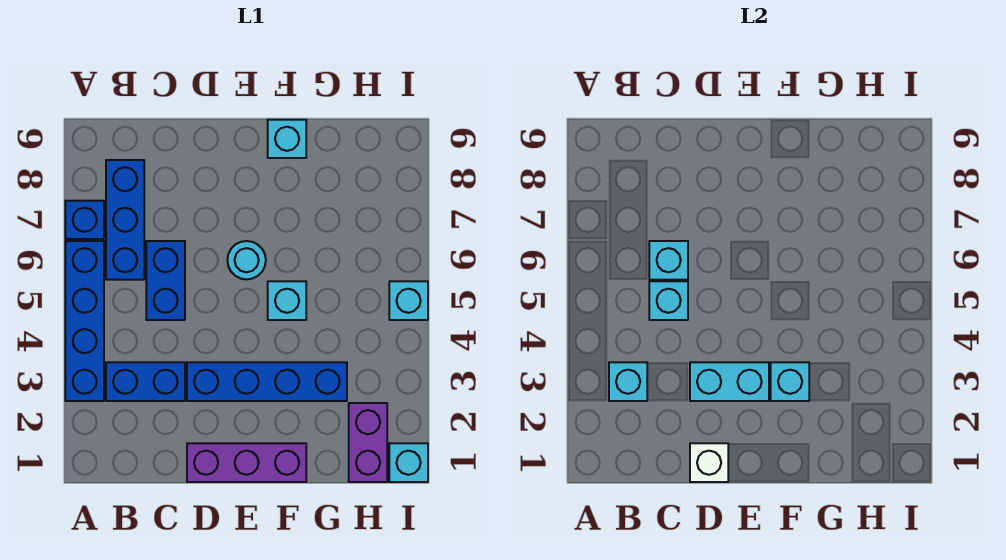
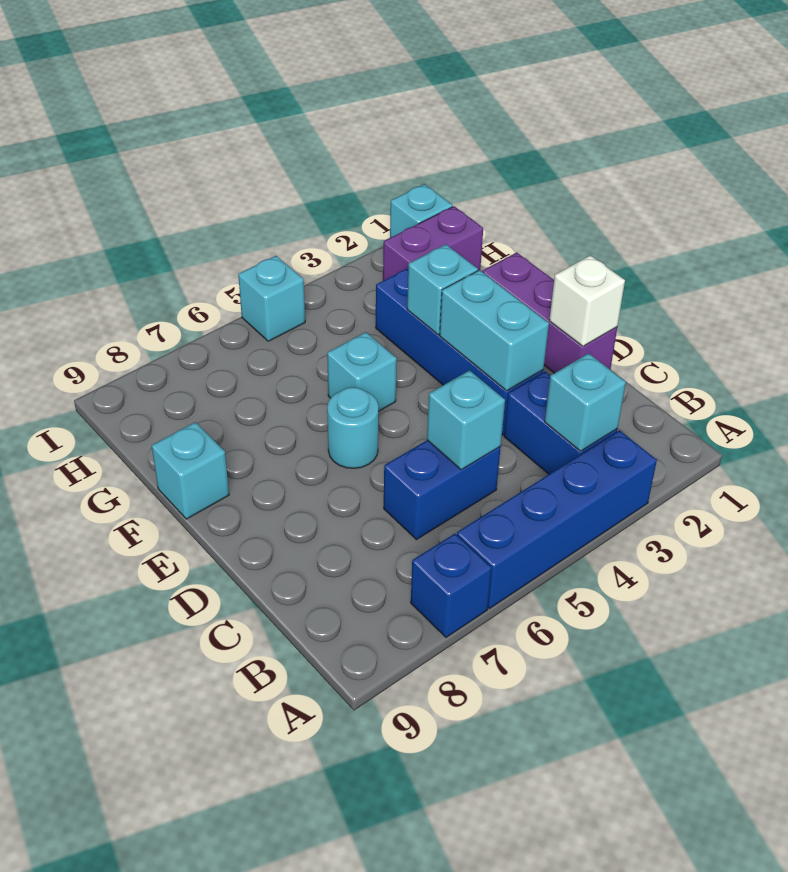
blue 1x3 brick [106,160,144,280] -> none
cyan 1x1 brick [649,241,688,280] -> none

